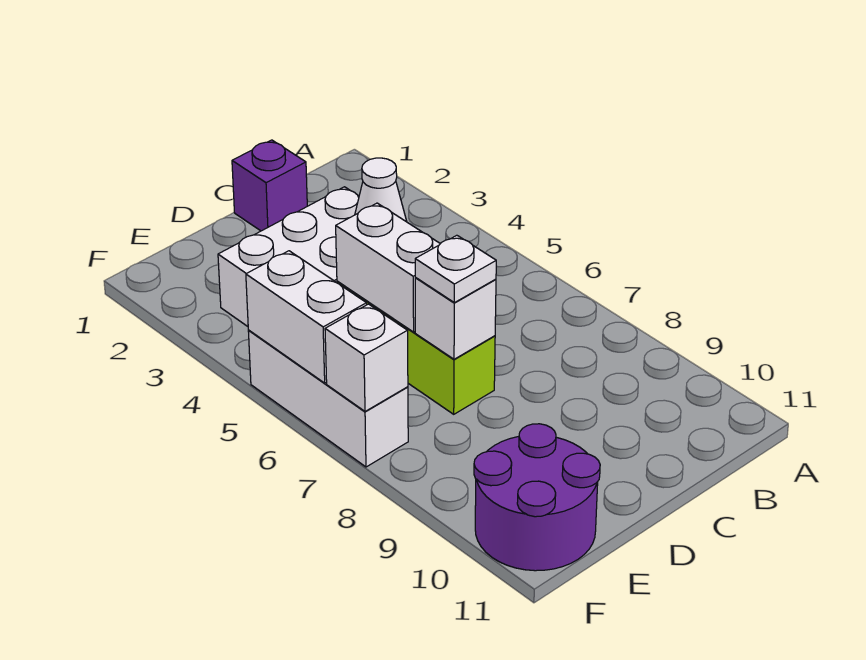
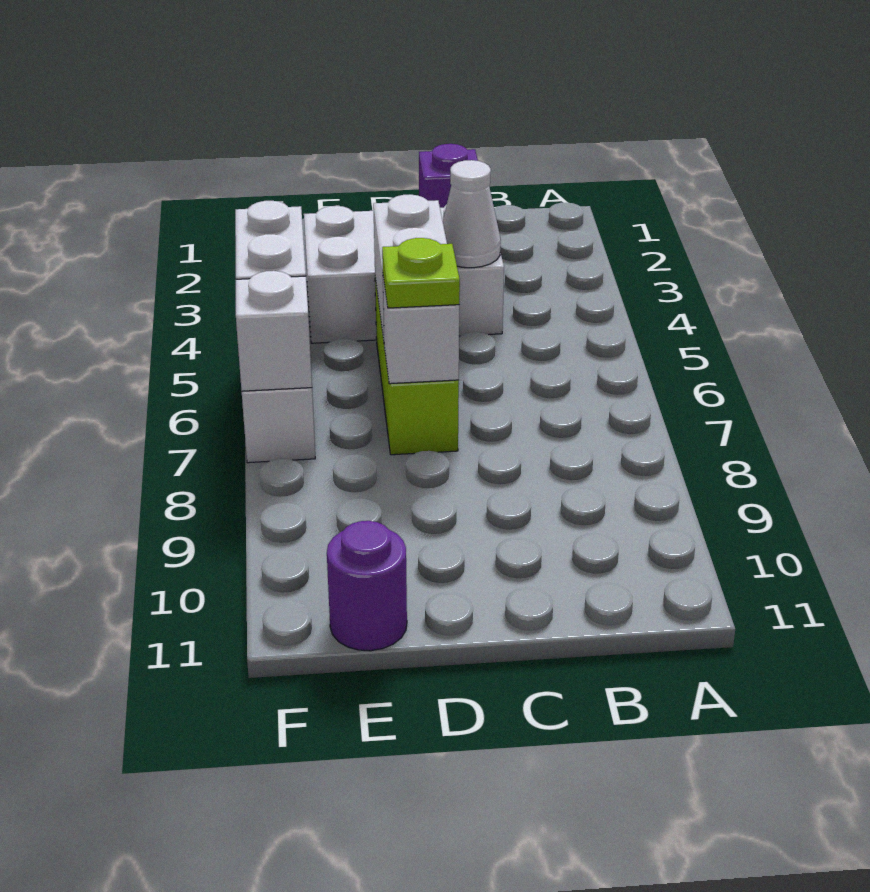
white 1x1 plate [415,235,496,303] -> lime 1x1 plate [382,238,460,308]
purple 2x2 round brick [474,424,600,571] -> purple 1x1 round brick [327,521,407,651]

